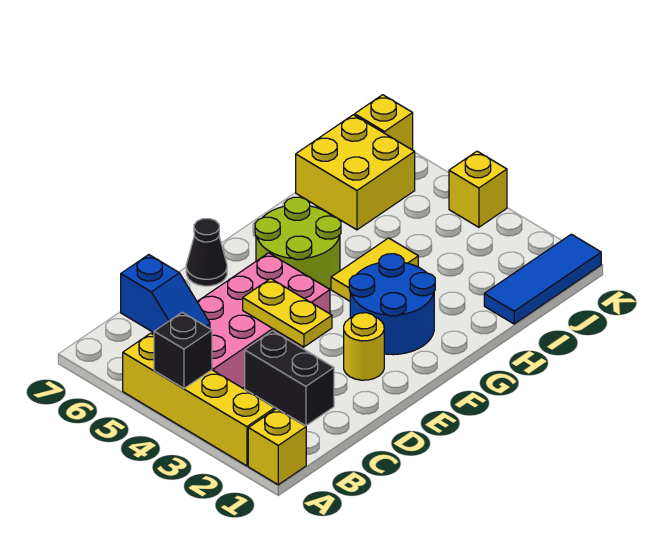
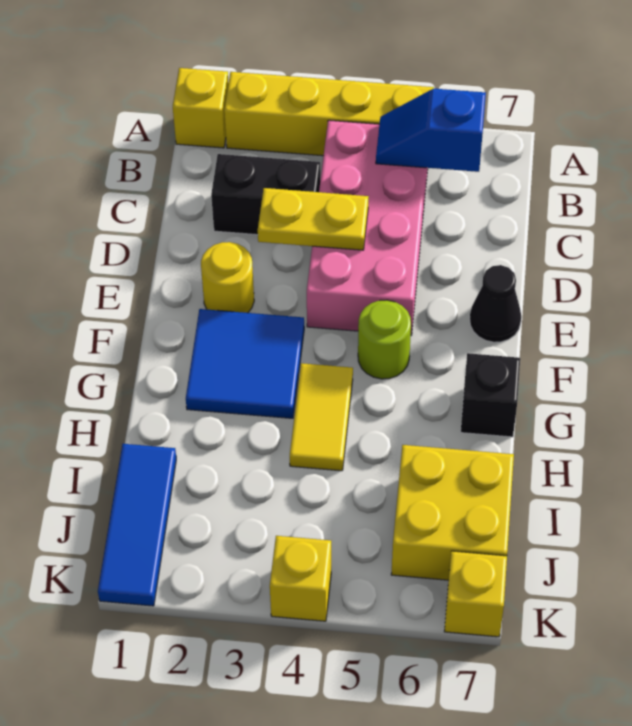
black 1x1 brick [154,312,212,388] -> black 1x1 brick moved to [461,353,520,437]
blue 2x2 round brick [349,254,435,355] -> blue 2x2 tile [186,309,304,418]
lime 2x2 round brick [255,197,341,289] -> lime 1x1 round brick [358,300,411,379]

